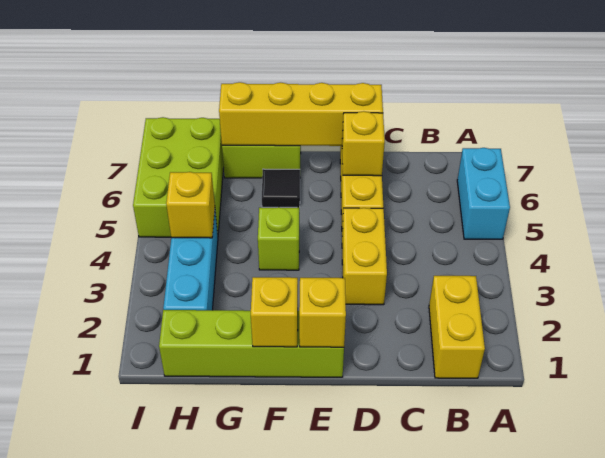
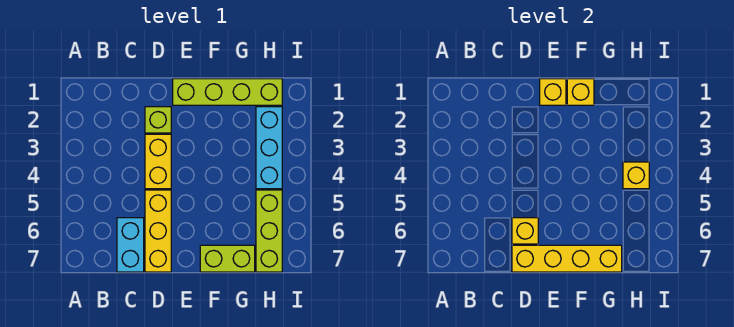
cyan 1x2 brick [457,148,510,239] -> cyan 1x2 brick moved to [117,218,144,272]
yellow 1x2 brick [429,276,485,378] -> none
lime 1x1 brick [258,207,299,270] -> lime 1x1 brick moved to [145,107,171,133]
black 1x1 tile [262,169,300,208] -> none
lime 2x3 brick [133,117,224,237] -> lime 1x3 brick [256,190,282,272]

